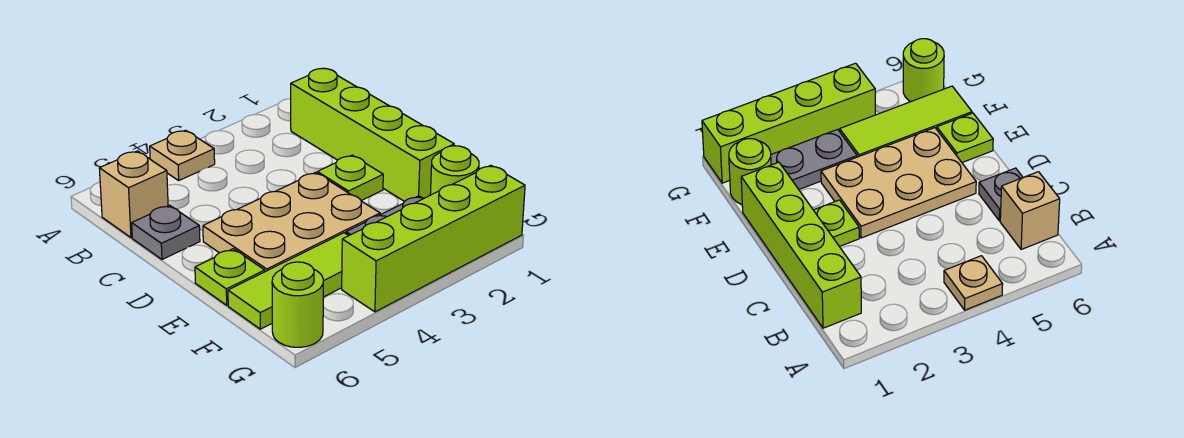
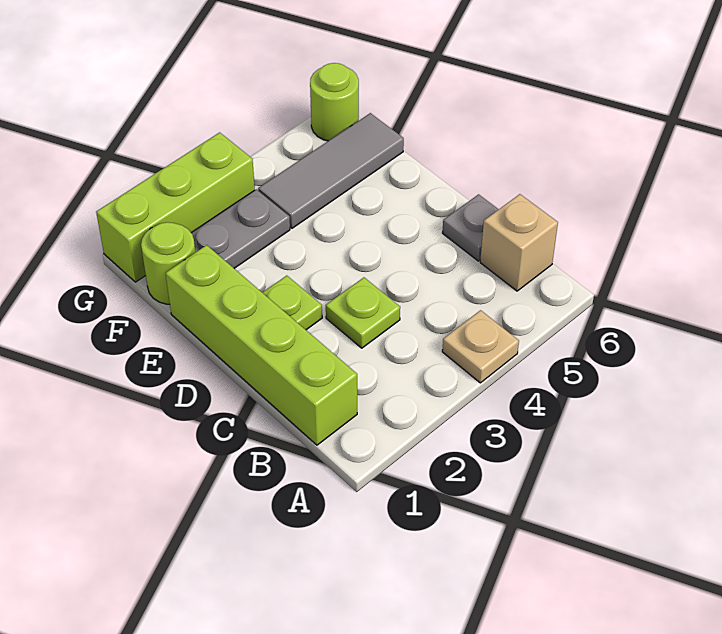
tan 2x3 plate [203,173,380,272] -> none
lime 1x1 plate [195,249,265,305] -> lime 1x1 plate moved to [326,278,400,348]
lime 1x3 tile [228,233,349,329] -> grey 1x3 tile [258,113,404,228]
lime 1x4 brick [342,165,525,312] -> lime 1x3 brick [96,132,255,282]

